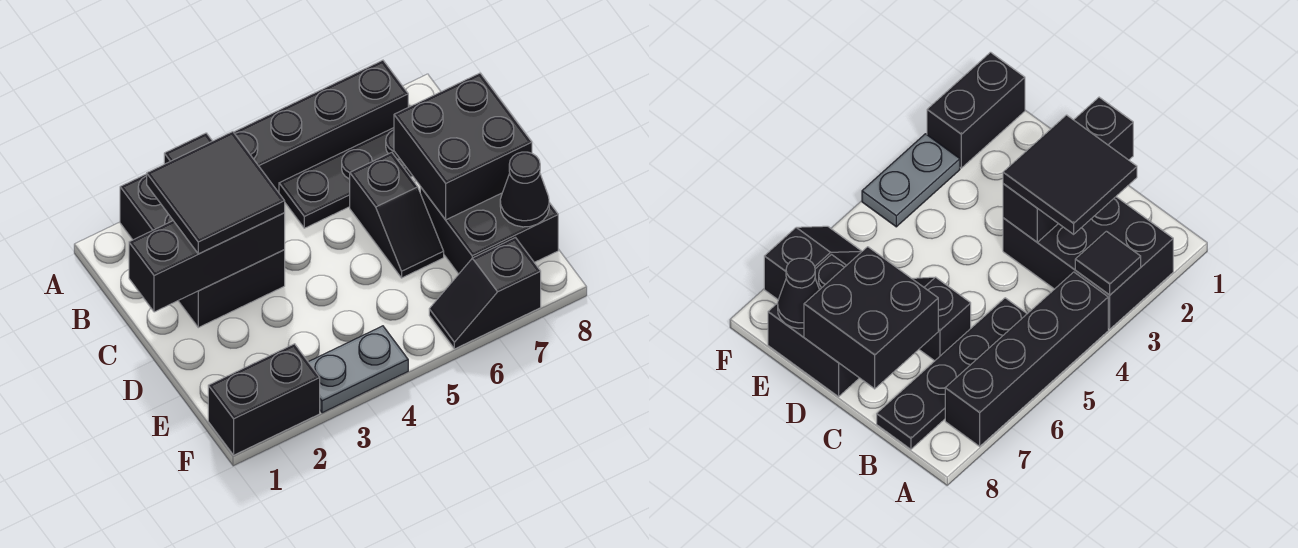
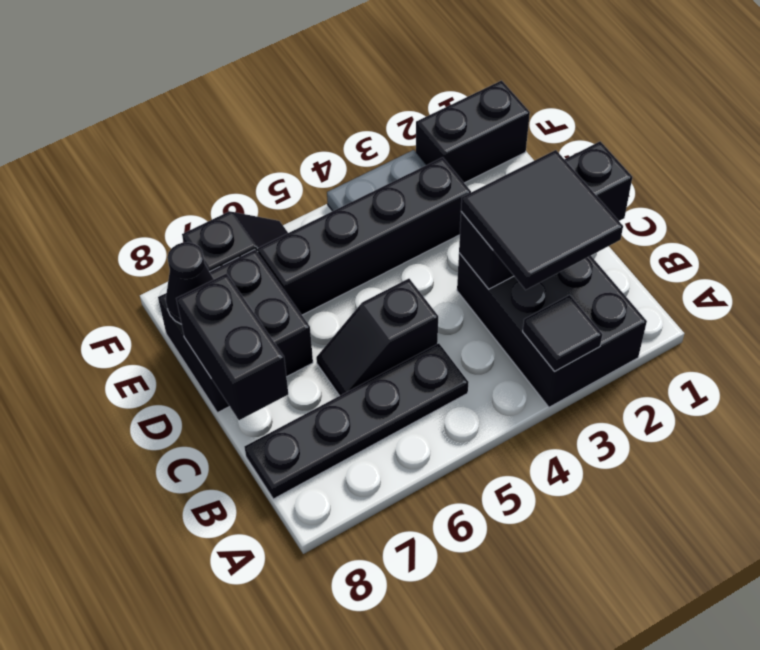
black 1x4 brick [234,60,408,193] -> black 1x4 brick moved to [257,157,471,315]
black 1x2 slope [350,152,444,278] -> black 1x2 slope turned to [316,279,438,396]
black 2x2 brick [394,73,532,220] -> black 1x2 brick [176,273,288,420]

